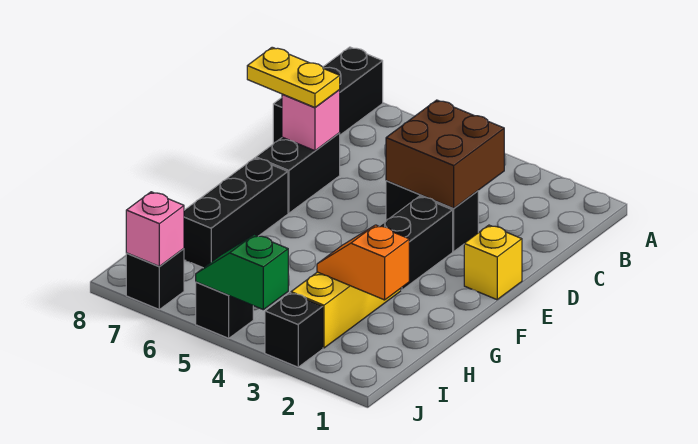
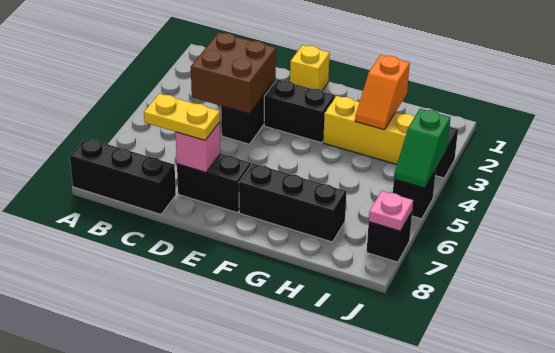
yellow 1x2 plate [247,47,340,107] -> yellow 1x2 plate turned to [144,94,220,140]
pink 1x1 brick [126,192,184,266] -> pink 1x1 plate [369,191,413,231]

